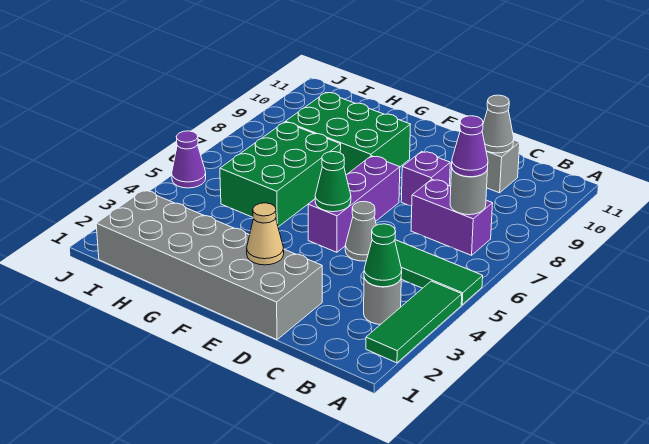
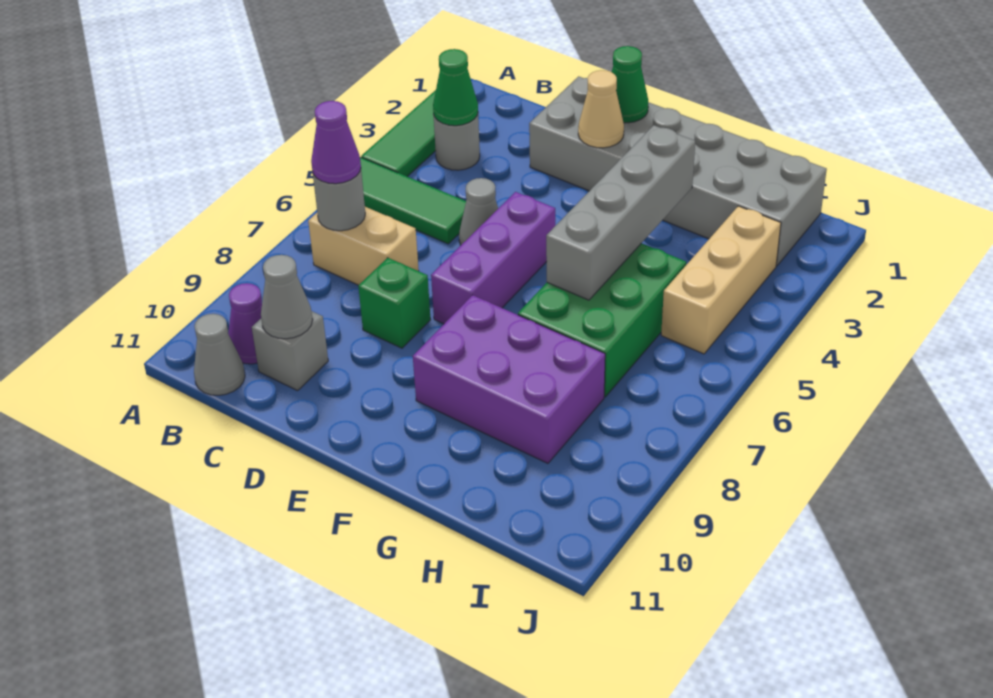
purple 1x2 brick [411,179,493,255] -> tan 1x2 brick [308,207,419,285]
none -> grey 1x1 cone [194,314,245,395]
purple 1x1 brick [401,151,450,206] -> green 1x1 brick [358,258,431,348]
green 1x1 cone [315,152,351,212] -> green 1x1 cone moved to [612,46,648,123]
green 2x3 brick [285,93,411,175] -> purple 2x3 brick [413,295,605,463]
none -> grey 1x4 brick [546,125,695,300]
none -> tan 1x3 brick [661,206,781,354]
purple 1x1 cone [172,131,206,188] -> purple 1x1 cone moved to [228,283,262,364]

